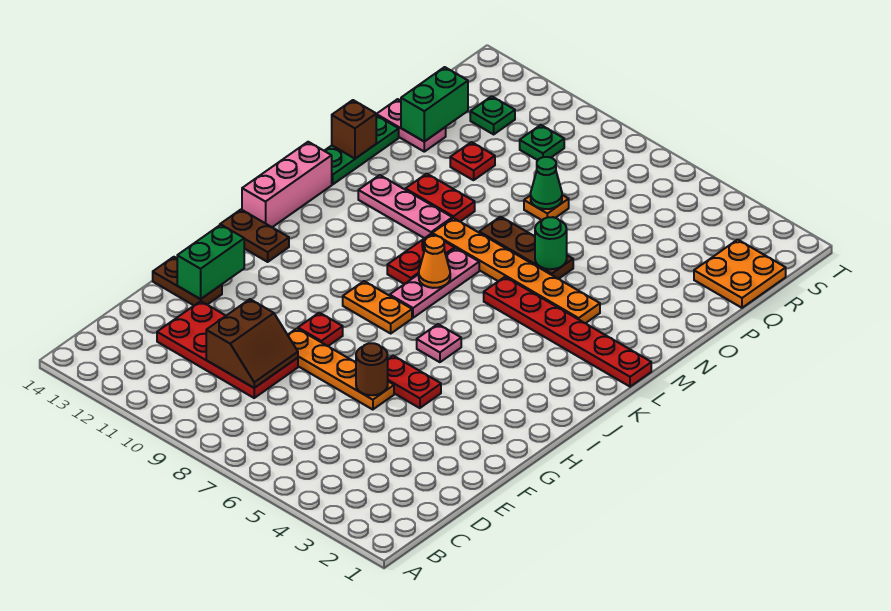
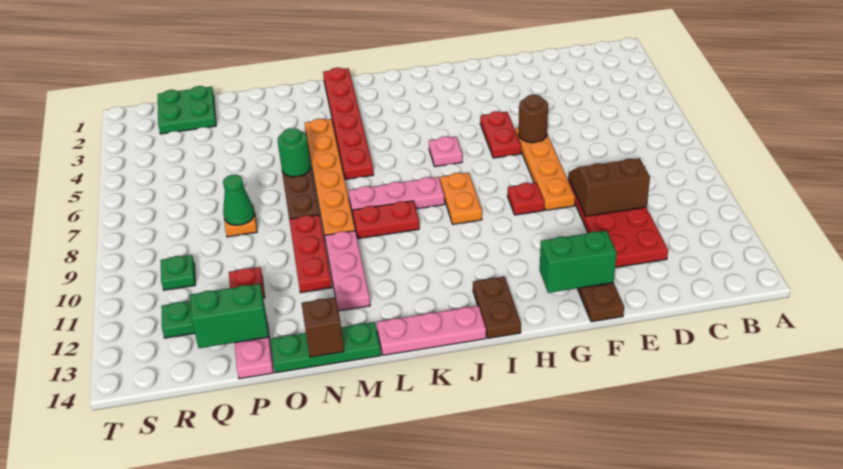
pink 1x3 brick [242,142,332,227] -> pink 1x3 plate [377,306,486,355]
orange 1x1 cone [419,236,450,288] -> none
red 1x2 plate [405,174,475,222] -> red 1x3 plate [289,215,332,293]
orange 2x2 plate [694,240,786,308] -> green 2x2 plate [158,86,216,134]

